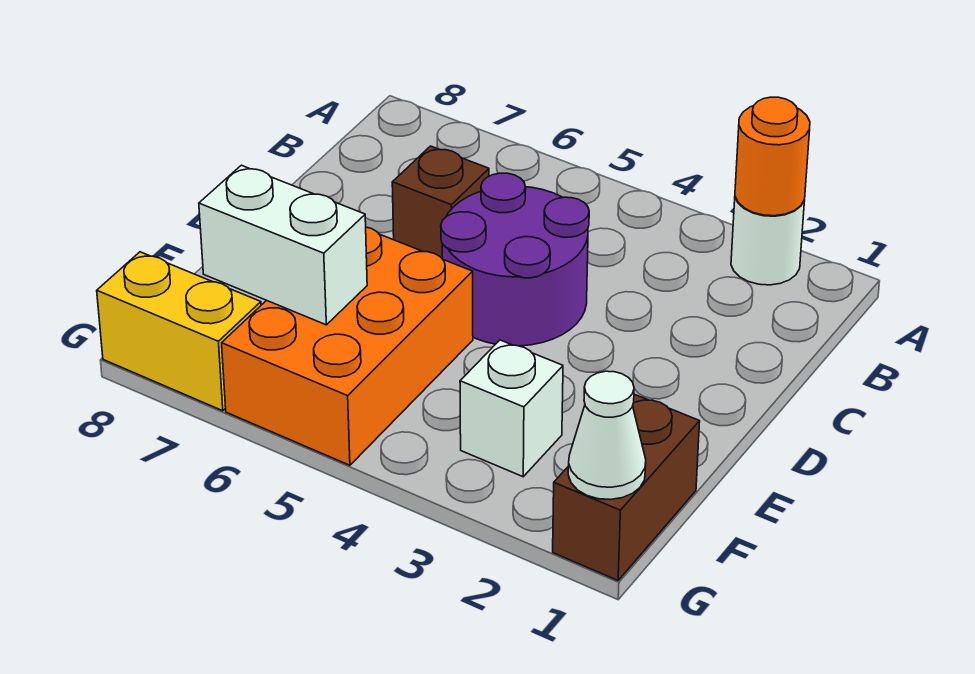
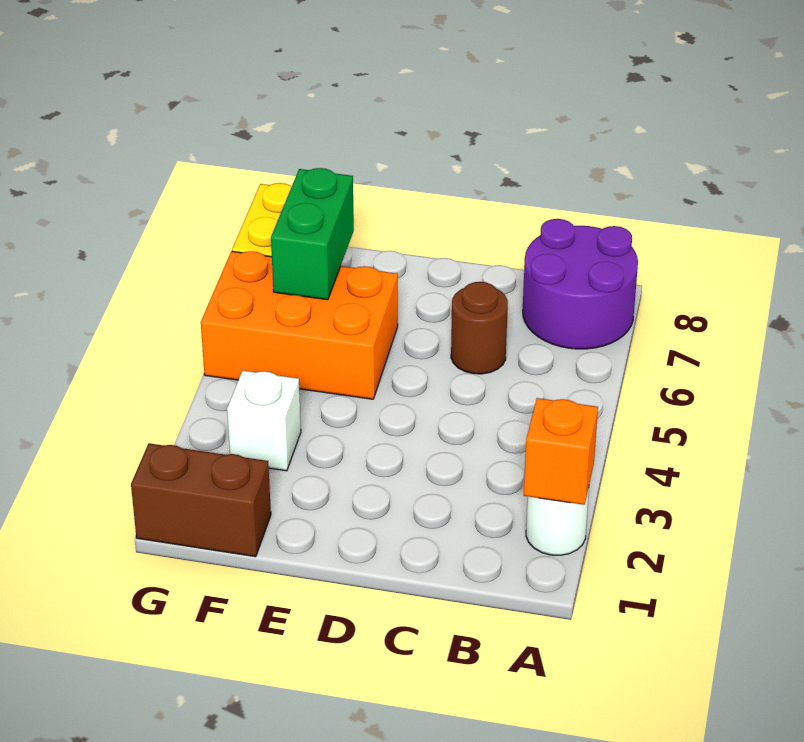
orange 1x1 round brick [735,97,810,216] -> orange 1x1 brick [524,398,598,505]
purple 2x2 round brick [441,173,589,346] -> purple 2x2 round brick moved to [523,219,638,349]
brown 1x1 brick [392,146,489,258] -> brown 1x1 round brick [451,282,508,374]
white 1x2 brick [199,165,367,325] -> green 1x2 brick [271,168,354,300]
white 1x1 cone [568,371,646,500] -> none

